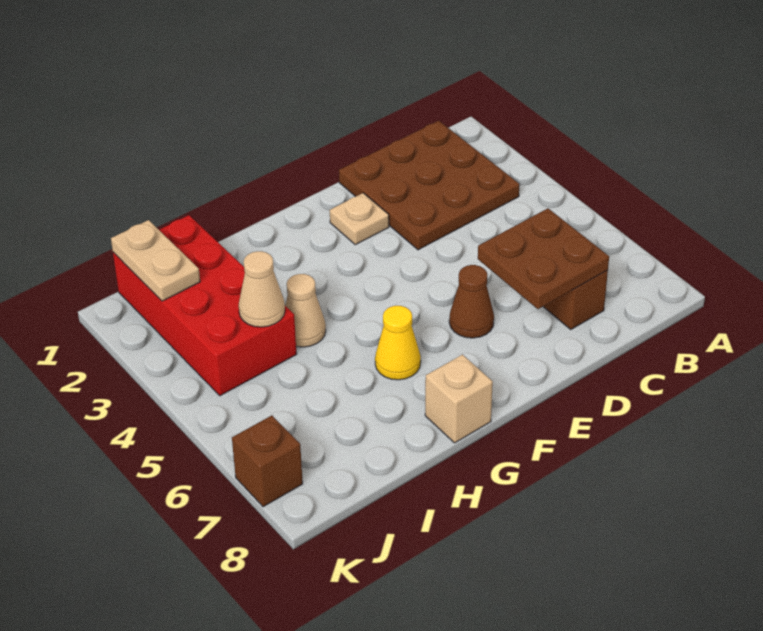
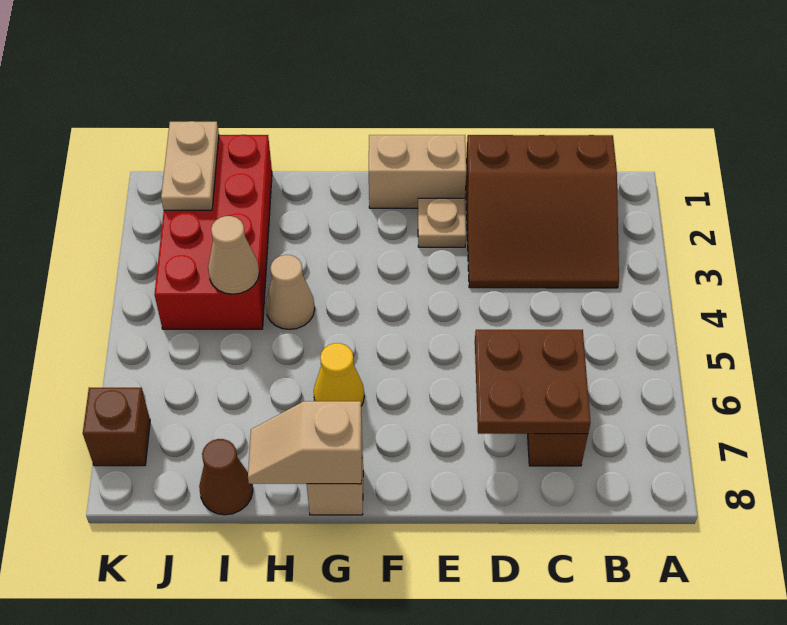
brown 3x3 plate [339,121,519,250] -> brown 3x3 slope [466,135,619,288]
none -> tan 1x2 brick [369,135,466,208]
brown 1x1 cone [449,265,494,338] -> brown 1x1 cone moved to [199,439,253,515]
none -> tan 1x2 slope [248,401,362,484]

